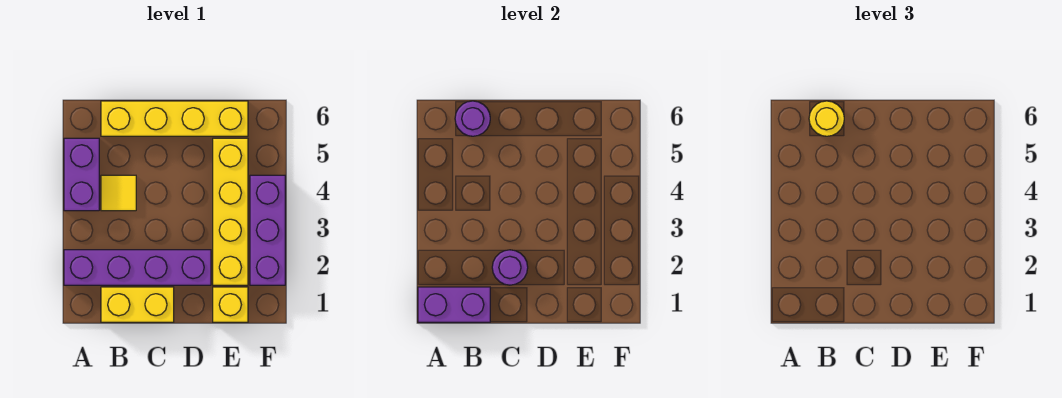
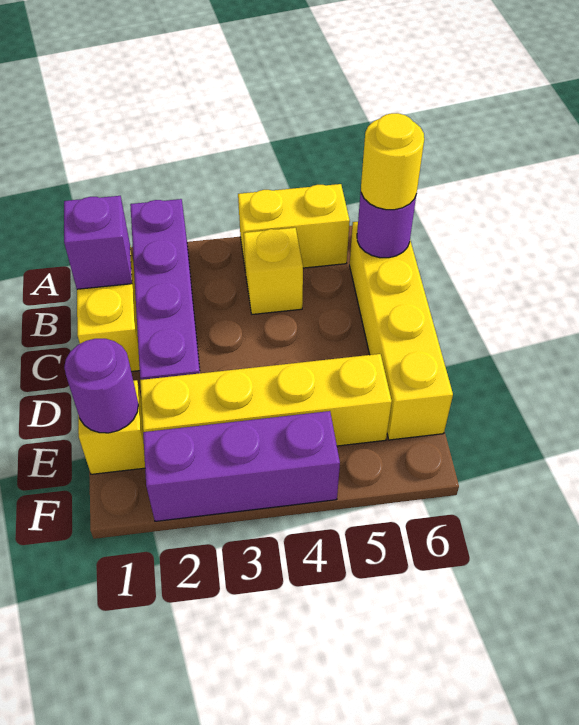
purple 1x2 brick [418,287,490,322] -> purple 1x1 brick [64,196,132,289]
purple 1x2 brick [64,138,99,211] -> yellow 1x2 brick [238,184,350,272]
yellow 1x1 tile [101,175,136,211] -> yellow 1x1 brick [244,228,303,314]
purple 1x1 round brick [492,250,528,285] -> purple 1x1 round brick moved to [64,339,138,433]

